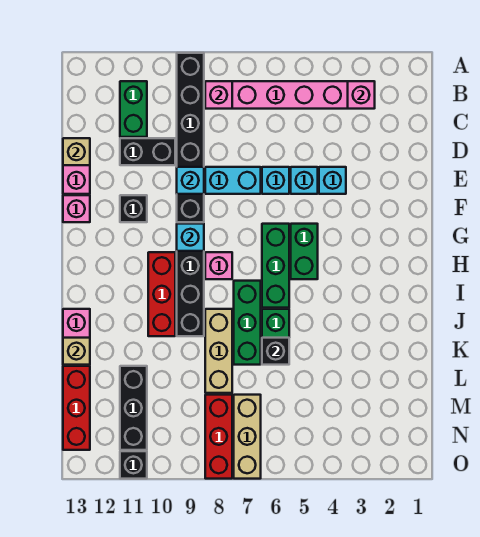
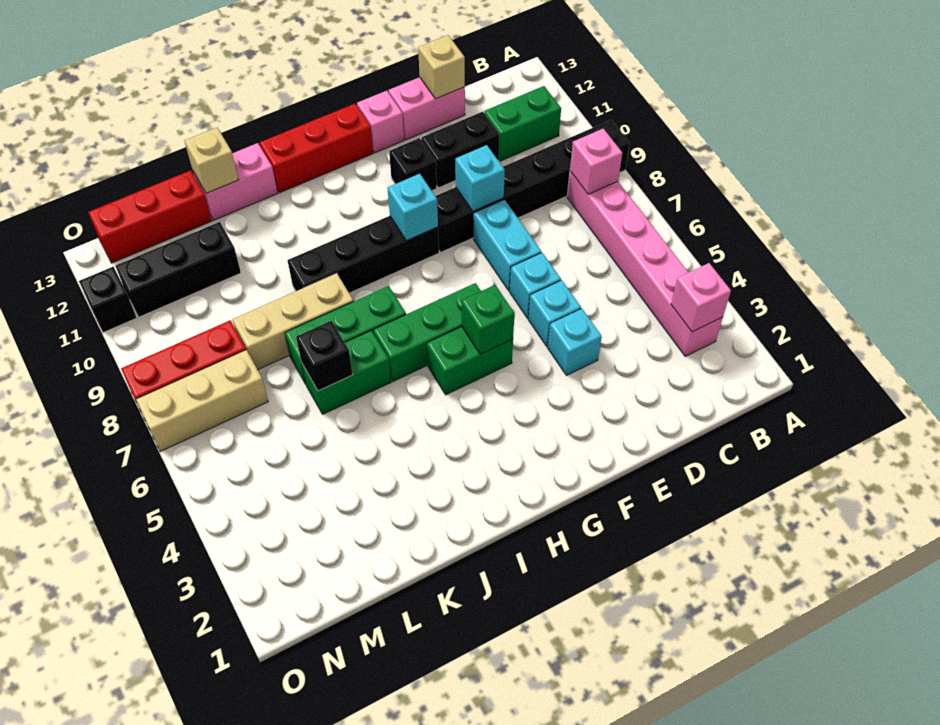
black 1x2 brick [120,138,175,165] -> black 1x2 brick turned to [421,112,499,188]
none -> green 1x1 brick [462,285,515,354]
pink 1x1 brick [205,252,232,279] -> none
red 1x3 brick [148,252,175,336] -> red 1x3 brick moved to [260,104,373,193]

